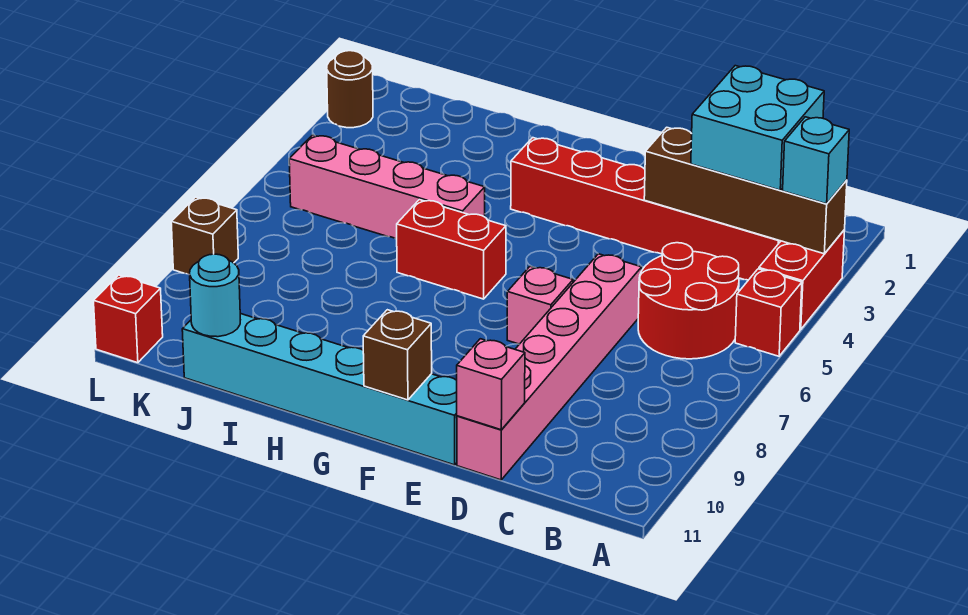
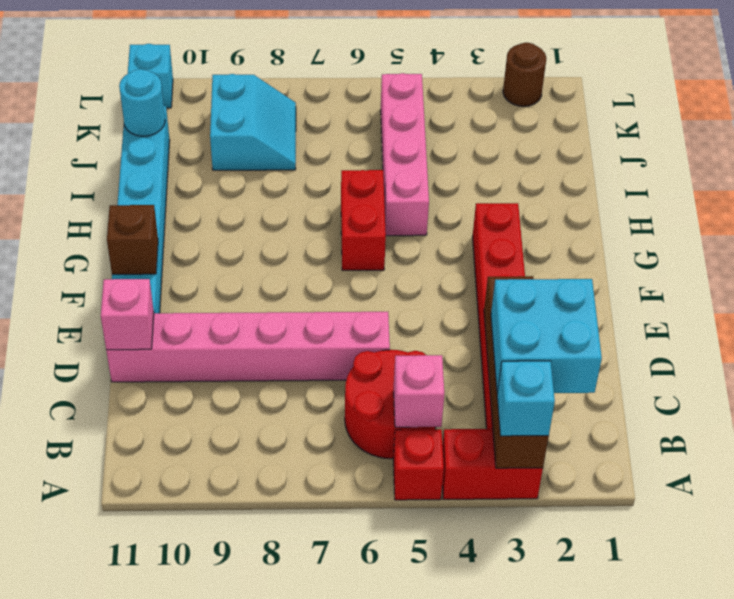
pink 1x1 brick [507,266,573,344] -> pink 1x1 brick moved to [394,355,444,427]
none -> cyan 2x2 slope [210,74,296,170]
brown 1x1 brick [171,197,238,275] -> none
red 1x1 brick [94,275,163,363] -> cyan 1x1 brick [128,44,173,108]

